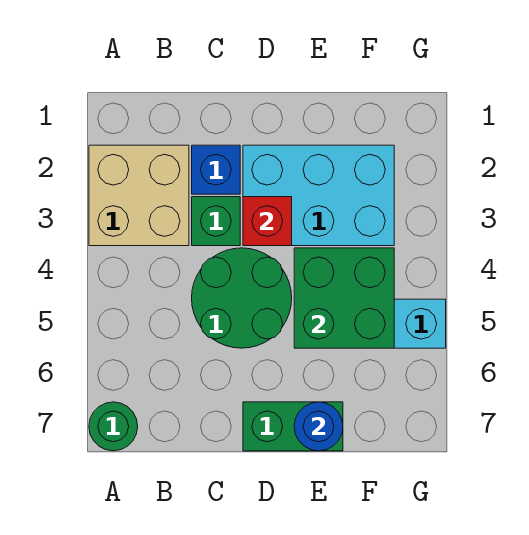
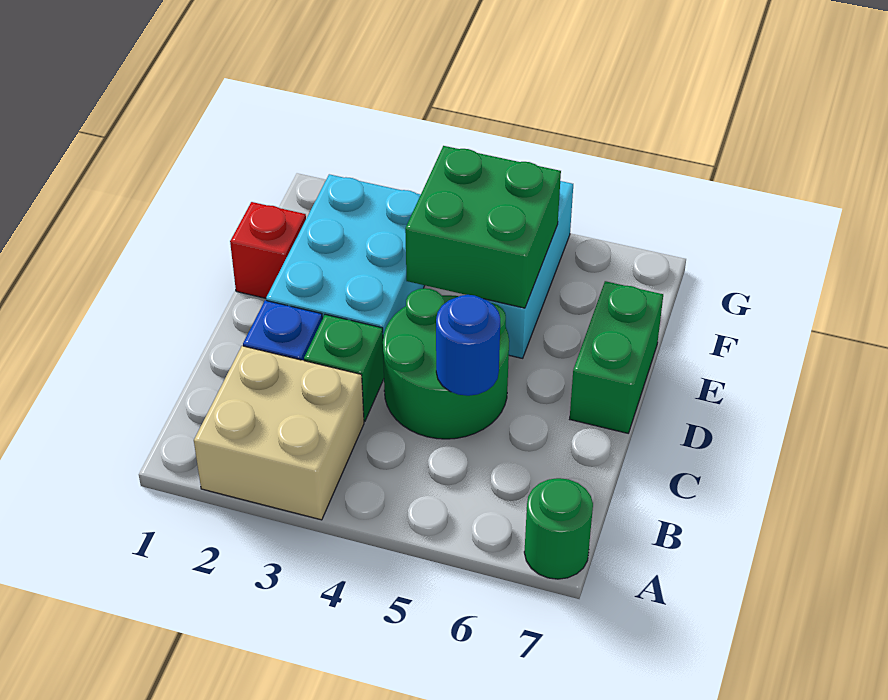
red 1x1 brick [243,197,292,246] -> red 1x1 brick moved to [230,202,306,298]
blue 1x1 round brick [294,402,343,451] -> blue 1x1 round brick moved to [436,295,500,396]

